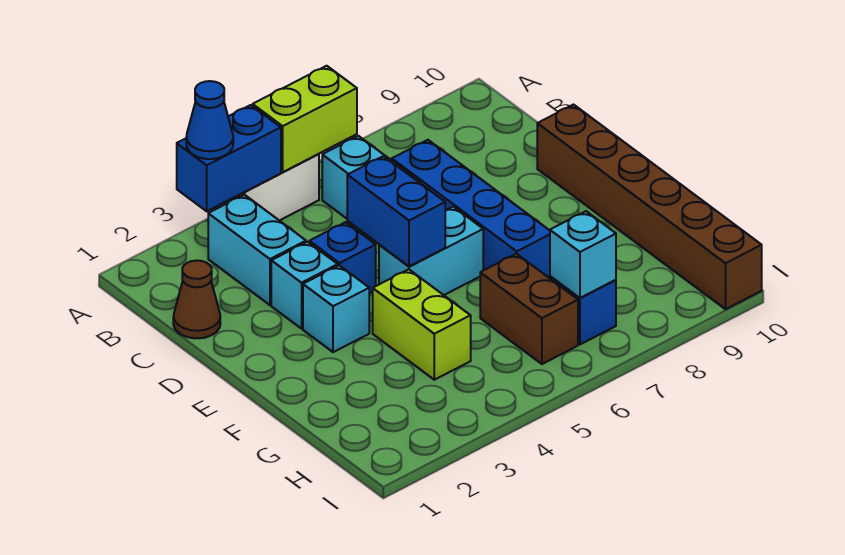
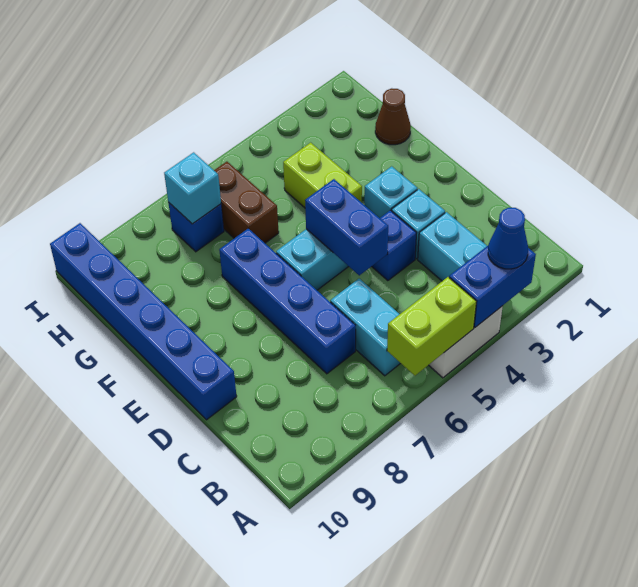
brown 1x1 cone [173,261,220,338] -> brown 1x1 cone moved to [375,88,411,145]
brown 1x6 brick [537,105,762,309] -> blue 1x6 brick [50,223,237,420]

